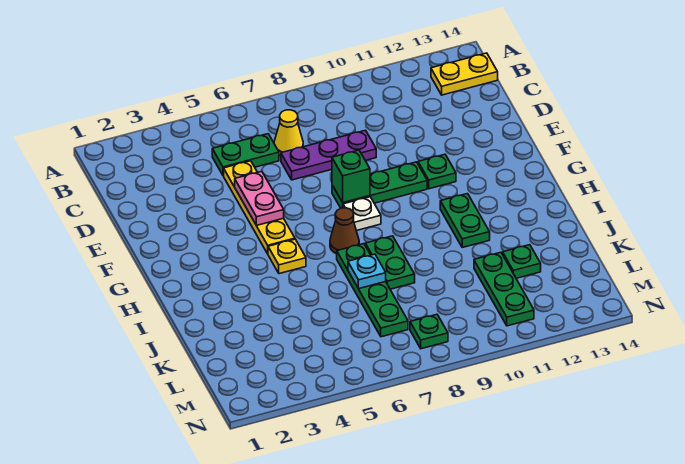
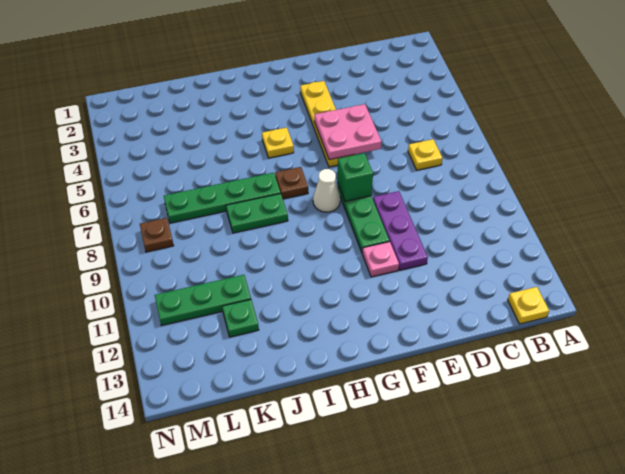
yellow 1x2 plate [431,53,498,95] -> yellow 1x1 plate [508,287,549,324]
green 1x2 plate [212,134,279,176] -> none
yellow 1x1 cone [274,110,303,156] -> yellow 1x1 plate [408,139,443,170]
yellow 1x4 plate [224,161,295,254] -> yellow 1x4 plate turned to [300,81,353,167]
purple 1x3 plate [281,130,376,180] -> purple 1x3 plate moved to [373,191,428,270]
pink 1x2 plate [235,171,284,225] -> pink 2x2 plate [314,104,381,160]
green 1x1 plate [418,154,456,189] -> pink 1x1 plate [362,242,399,277]
white 1x1 plate [343,197,381,231] -> white 1x1 cone [313,169,340,212]
brown 1x1 cone [330,208,359,254] -> brown 1x1 plate [275,167,308,199]
green 1x2 plate [440,194,490,247] -> none
cyan 1x1 plate [348,254,386,289] -> none
green 1x1 plate [410,314,448,349] -> brown 1x1 plate [140,218,174,252]

